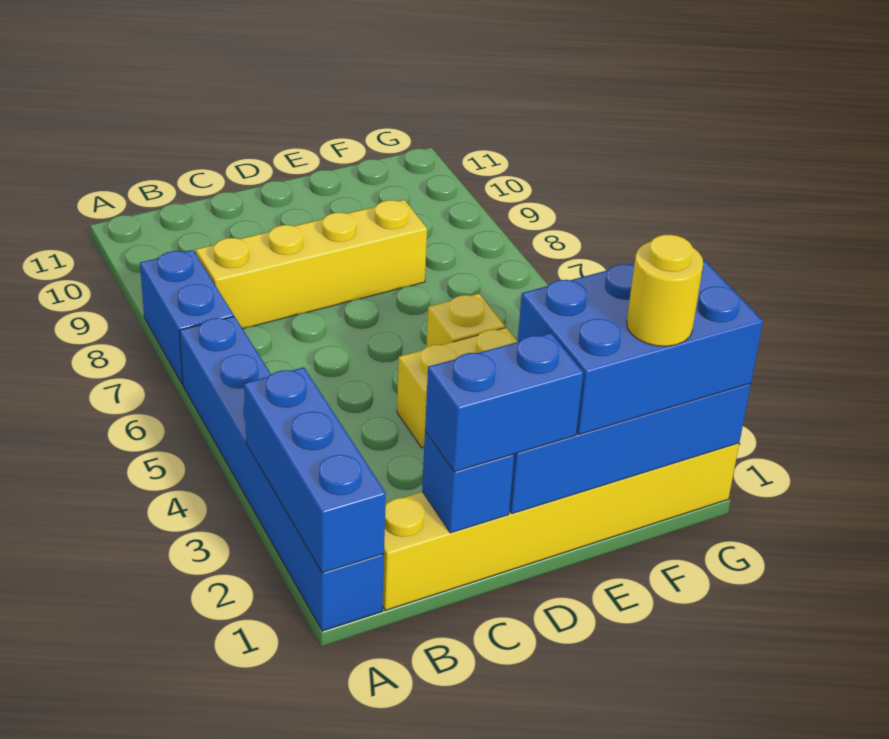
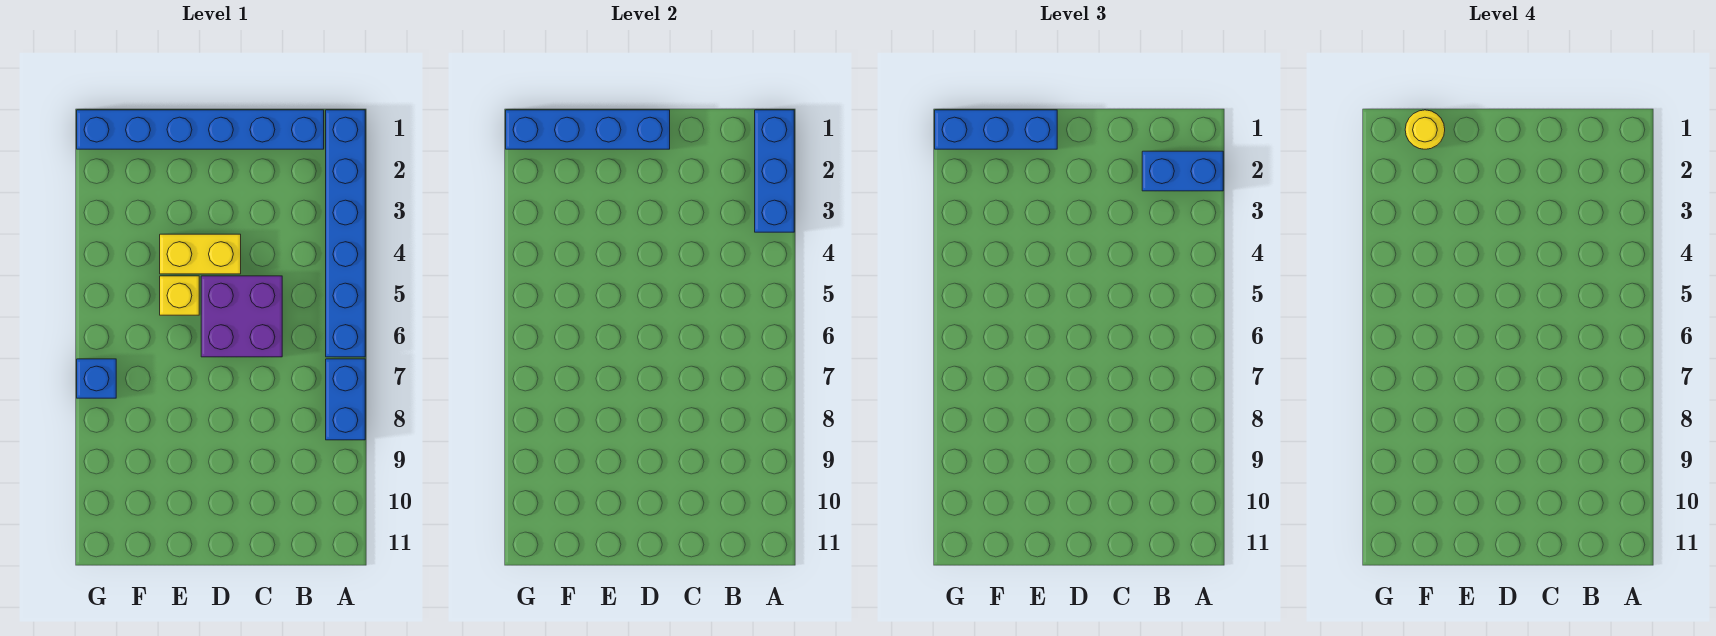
yellow 1x6 brick [382,443,739,610] -> blue 1x6 brick [77,110,324,149]
yellow 1x4 brick [196,200,427,329] -> none
blue 1x1 brick [422,431,514,533] -> blue 1x1 brick moved to [77,359,116,398]
blue 1x2 brick [425,333,583,472] -> blue 1x2 brick moved to [1142,151,1223,191]
none -> purple 2x2 brick [201,276,282,357]
blue 2x3 brick [517,259,763,434] -> blue 1x3 brick [935,110,1057,149]

